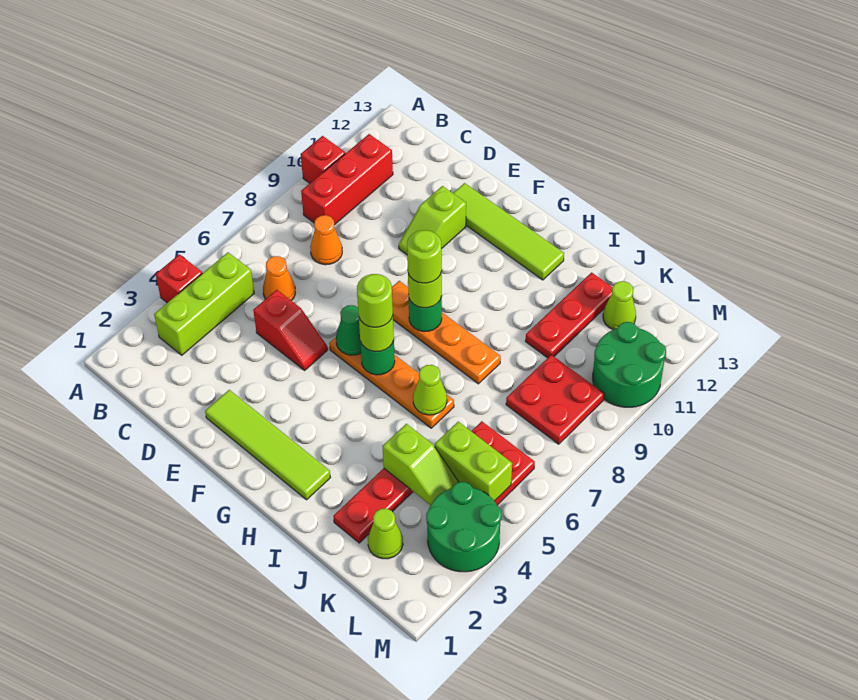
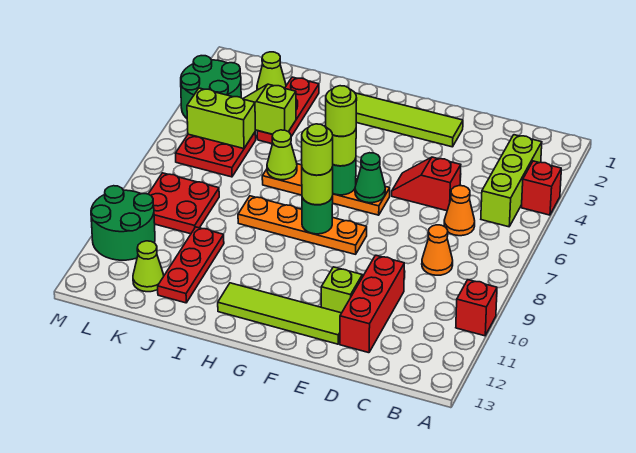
red 1x3 brick [301,134,393,225] -> red 1x3 brick moved to [340,255,404,353]

